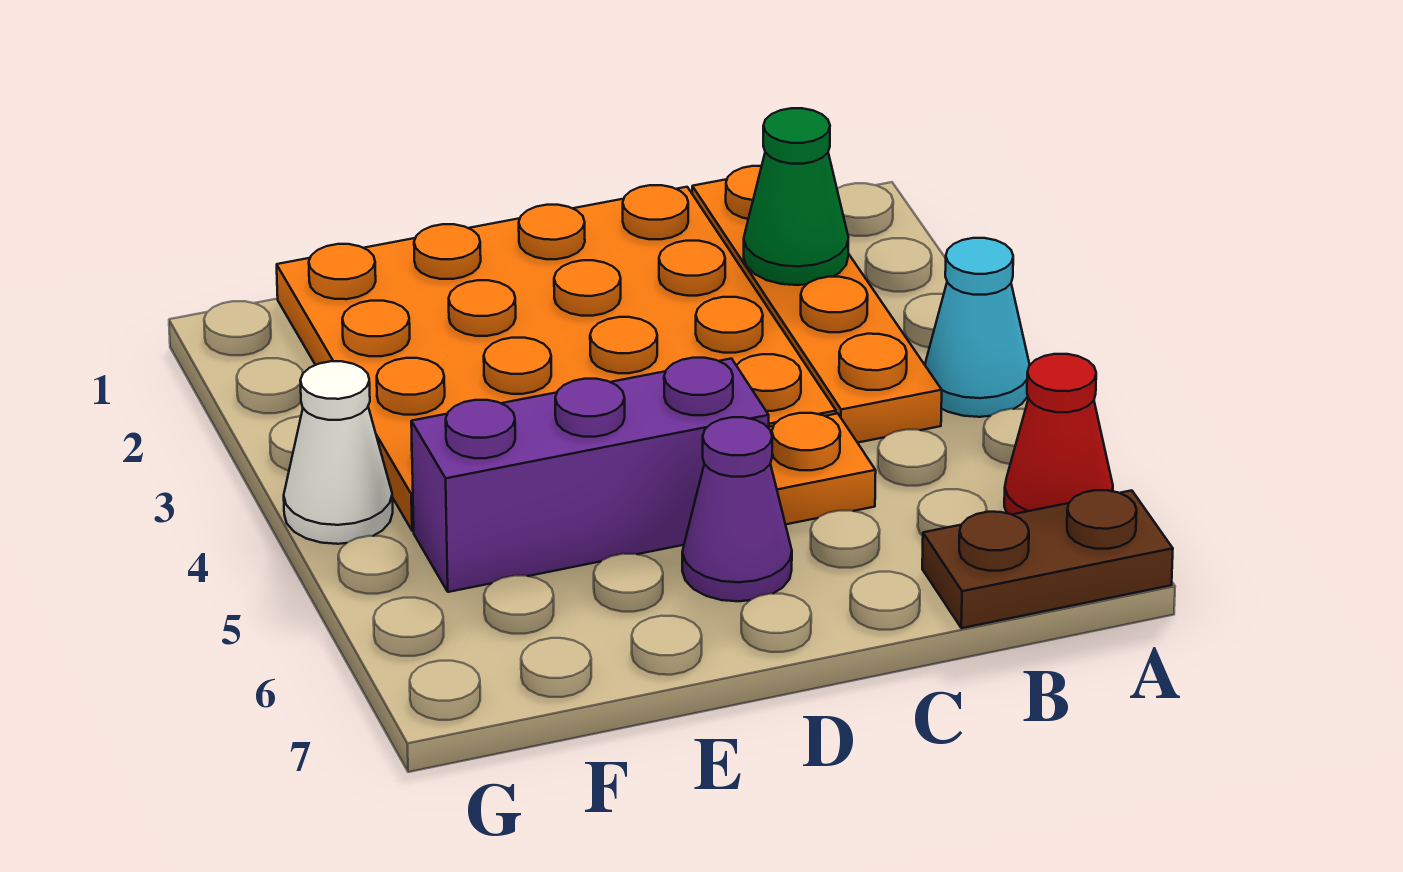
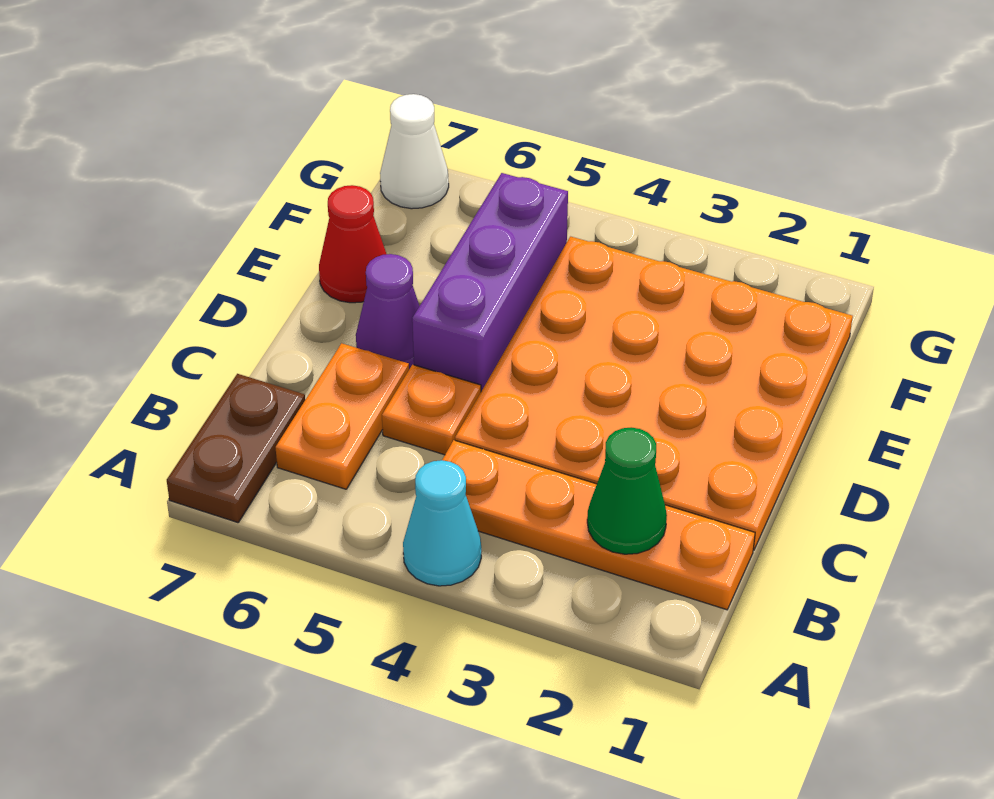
red 1x1 cone [1004,354,1113,514] -> red 1x1 cone moved to [319,185,386,303]
none -> orange 1x2 plate [275,343,409,489]
white 1x1 cone [284,361,393,544] -> white 1x1 cone moved to [380,94,449,209]

